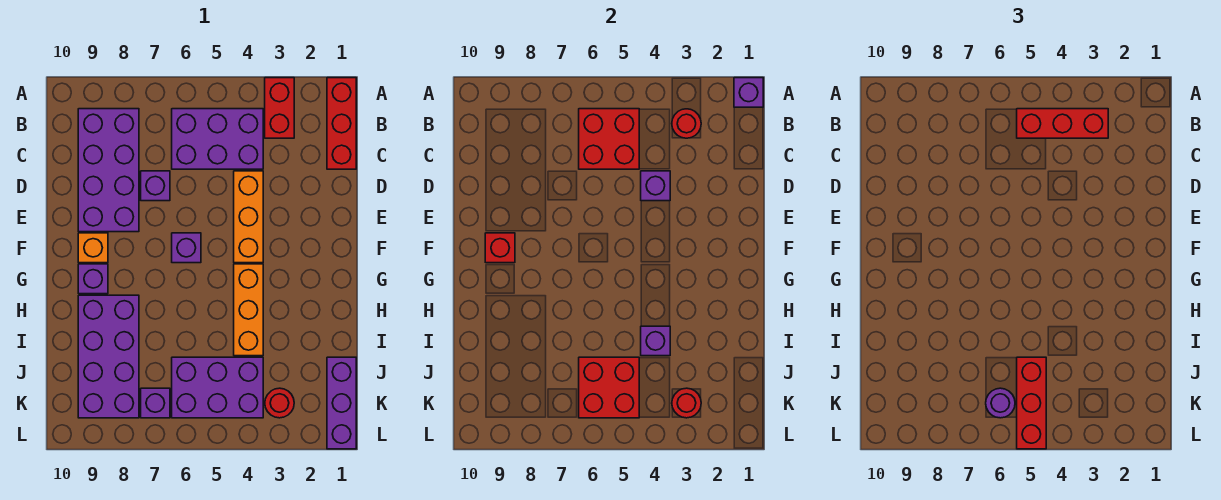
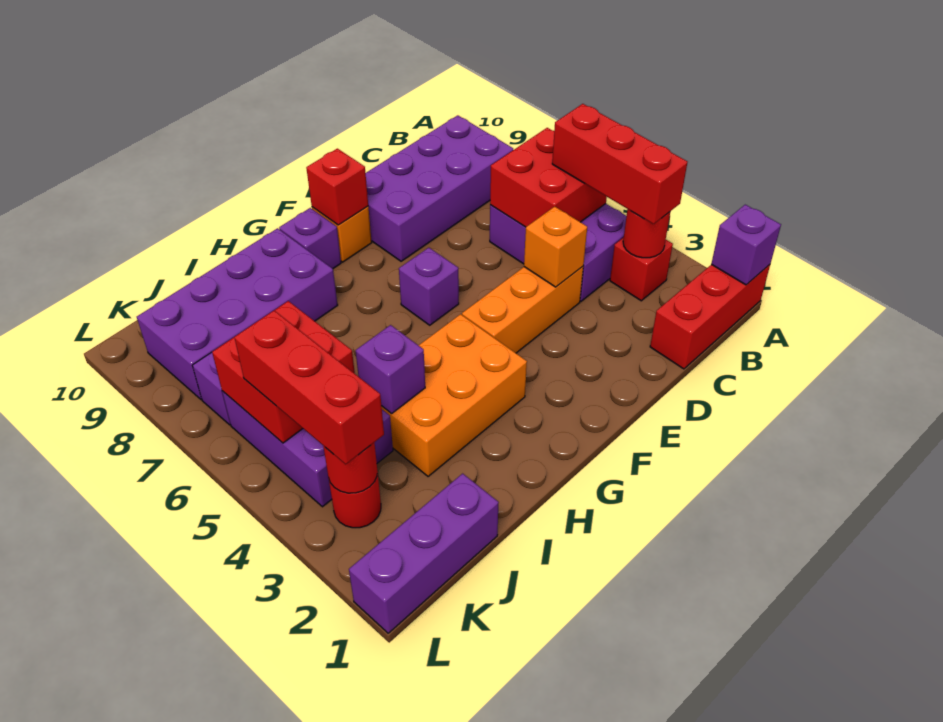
red 1x2 brick [265,78,294,138] -> red 1x1 brick [610,237,673,301]
purple 1x1 brick [641,171,670,201] -> orange 1x1 brick [524,207,587,287]
purple 1x1 brick [141,171,170,201] -> none
orange 1x3 brick [234,264,263,356] -> orange 2x3 brick [382,314,527,477]
red 1x3 brick [1017,357,1046,449] -> red 1x3 brick turned to [234,311,384,464]
purple 1x1 round brick [986,388,1015,418] -> none

